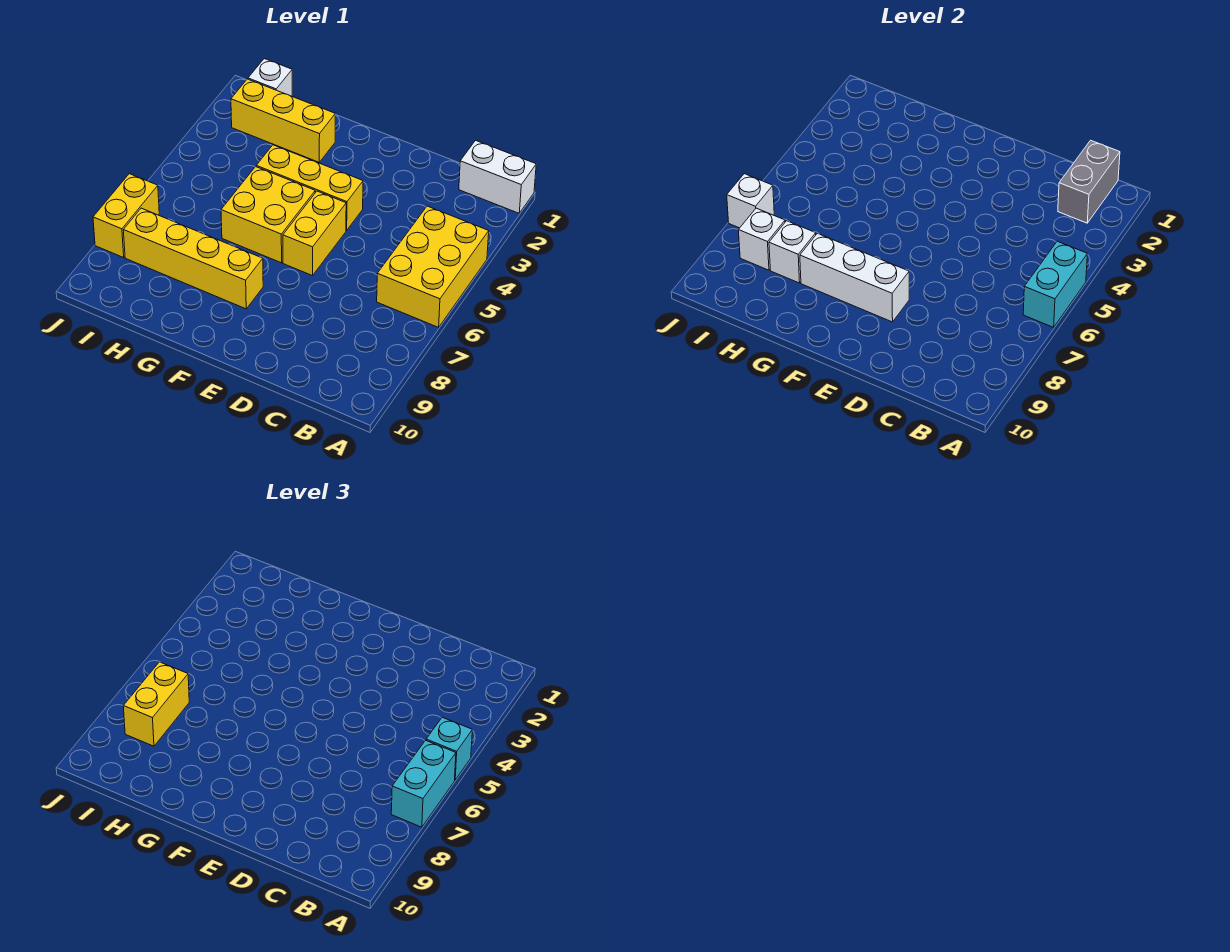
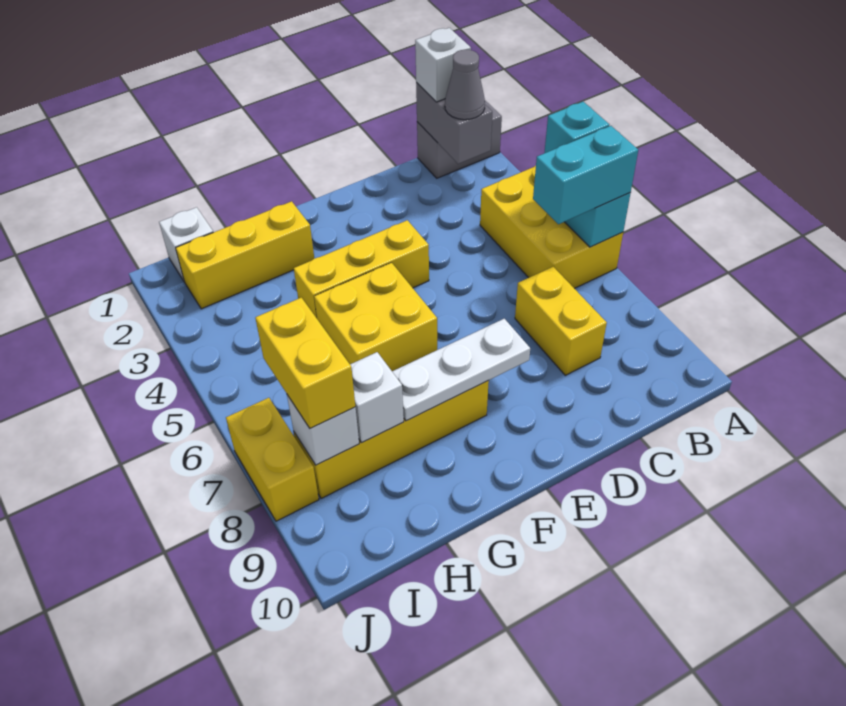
white 1x2 brick [459,140,536,213] -> grey 1x2 brick [417,101,502,178]
cyan 1x2 brick [391,740,456,827] -> cyan 1x2 brick turned to [533,126,638,224]
none -> grey 1x1 cone [445,49,485,120]
yellow 1x2 brick [283,191,346,276] -> yellow 1x2 brick moved to [515,267,607,375]
white 1x3 brick [800,233,909,322] -> white 1x3 plate [392,319,530,421]
white 1x1 brick [727,174,774,228] -> white 1x1 brick moved to [415,28,471,102]

